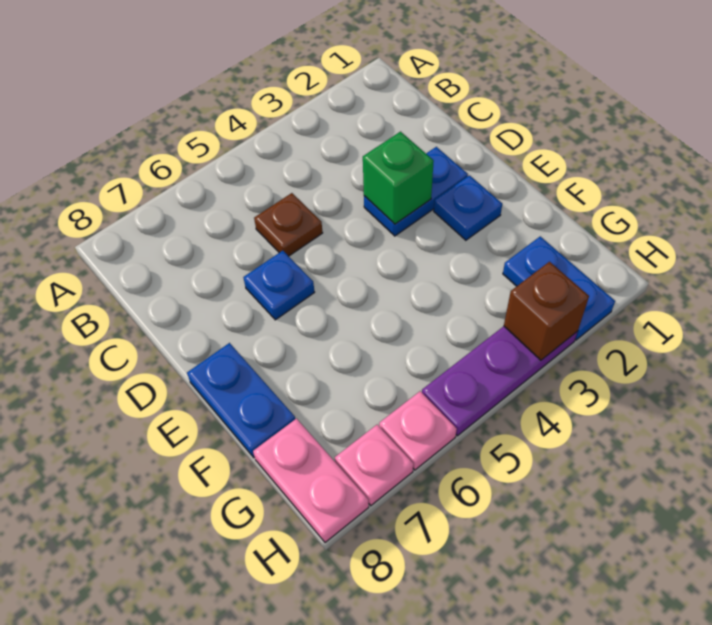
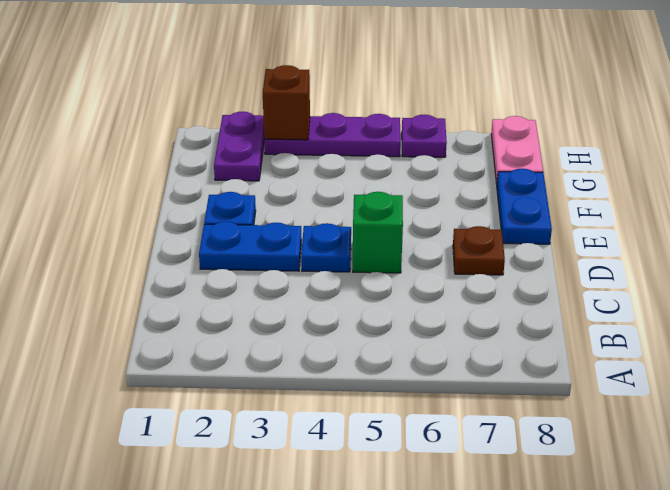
brown 1x1 plate [254,193,323,256] -> brown 1x1 plate moved to [453,226,505,275]
green 1x1 brick [363,132,434,224] -> green 1x1 brick moved to [353,192,403,273]
blue 1x1 plate [243,251,315,320] -> blue 1x1 plate moved to [301,223,351,272]
blue 1x2 plate [503,236,615,340] -> purple 1x2 plate [214,112,265,181]
pink 1x1 plate [379,391,457,470] -> purple 1x1 plate [402,115,447,157]
pink 1x1 plate [335,425,413,506] -> none

